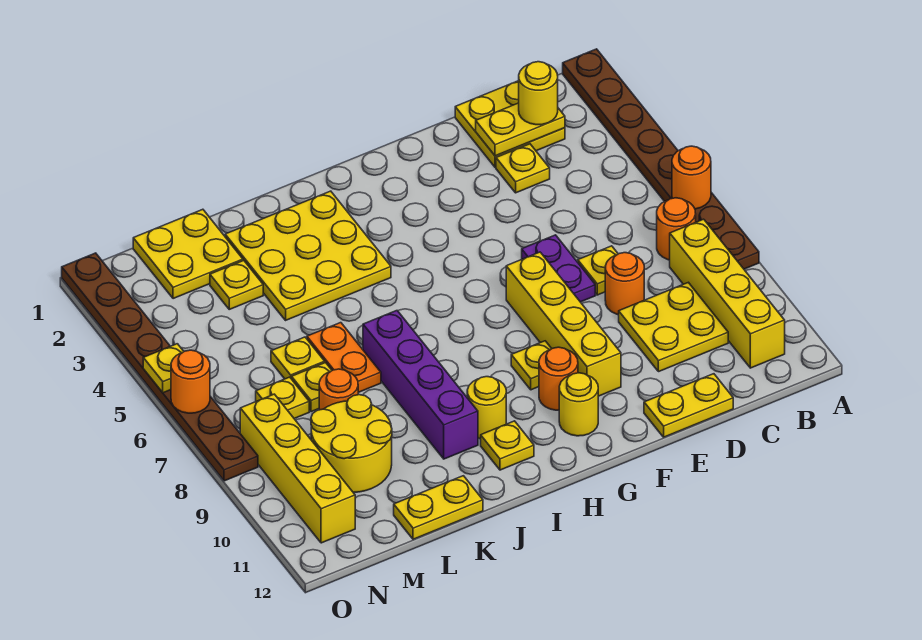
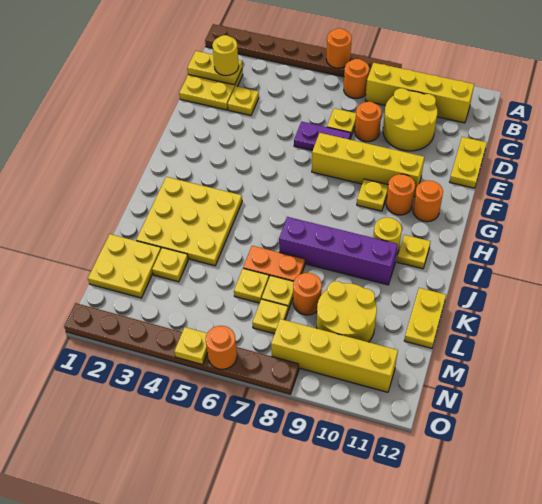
yellow 1x2 plate [476,103,565,156] -> yellow 1x2 plate turned to [187,51,242,85]
yellow 2x2 plate [619,282,728,372] -> yellow 2x2 round brick [383,88,438,151]
yellow 1x1 round brick [559,373,598,436] -> orange 1x1 round brick [413,180,443,222]

